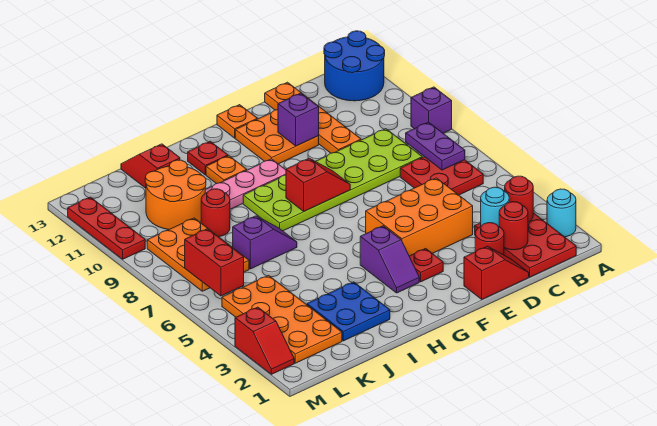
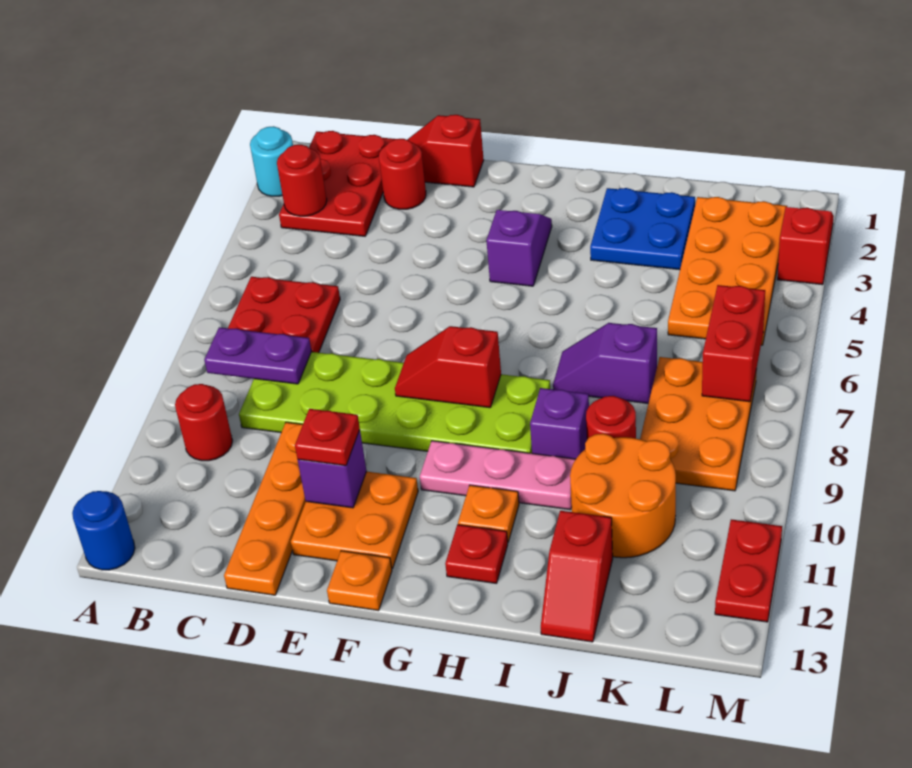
purple 1x1 brick [411,87,452,133] -> purple 1x1 brick moved to [530,388,589,459]
blue 2x2 round brick [324,31,385,101] -> blue 1x1 round brick [72,491,135,570]
purple 1x2 plate [406,122,465,170] -> purple 1x2 plate turned to [204,327,311,384]
red 1x1 round brick [499,202,528,250] -> red 1x1 round brick moved to [175,384,233,461]
cyan 1x1 round brick [481,187,509,226] -> none
orange 2x3 brick [366,178,473,256] -> none
red 1x1 plate [409,248,443,282] -> red 1x1 plate moved to [295,409,360,466]
red 1x3 plate [68,197,145,259] -> red 1x2 plate [715,519,782,622]

